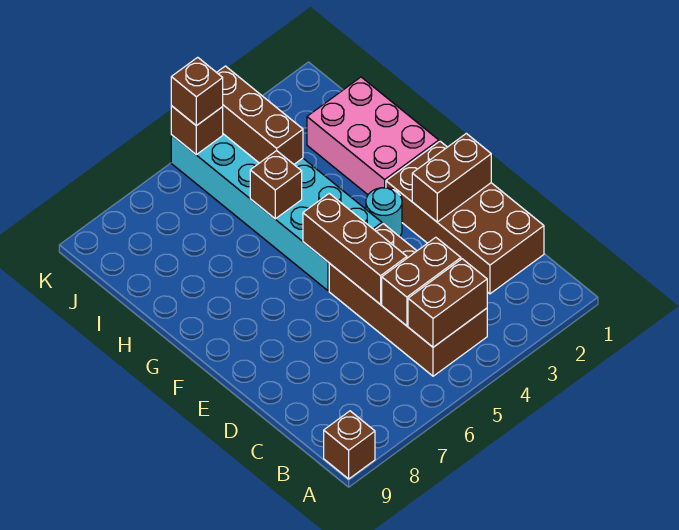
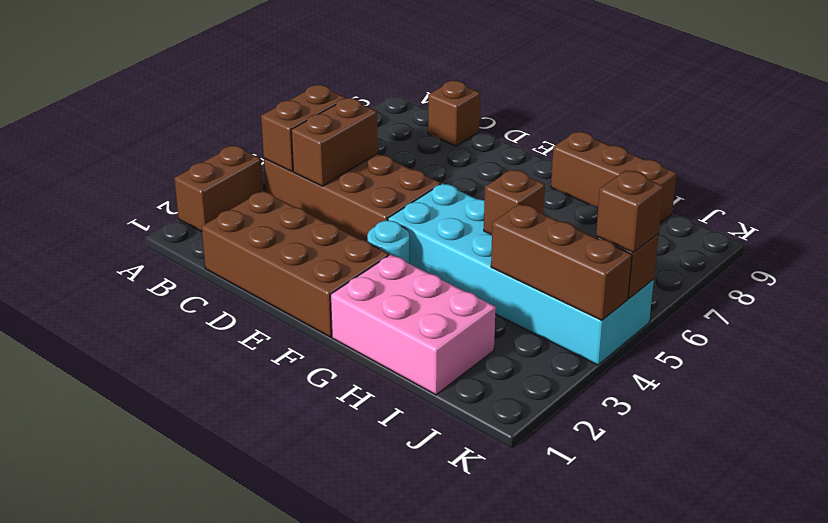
brown 1x1 brick [324,411,375,479] -> brown 1x1 brick moved to [428,81,480,146]
brown 1x3 brick [303,194,407,304] -> brown 1x3 brick moved to [551,132,677,223]
brown 1x2 brick [412,134,491,222] -> brown 1x2 brick moved to [174,146,263,231]

